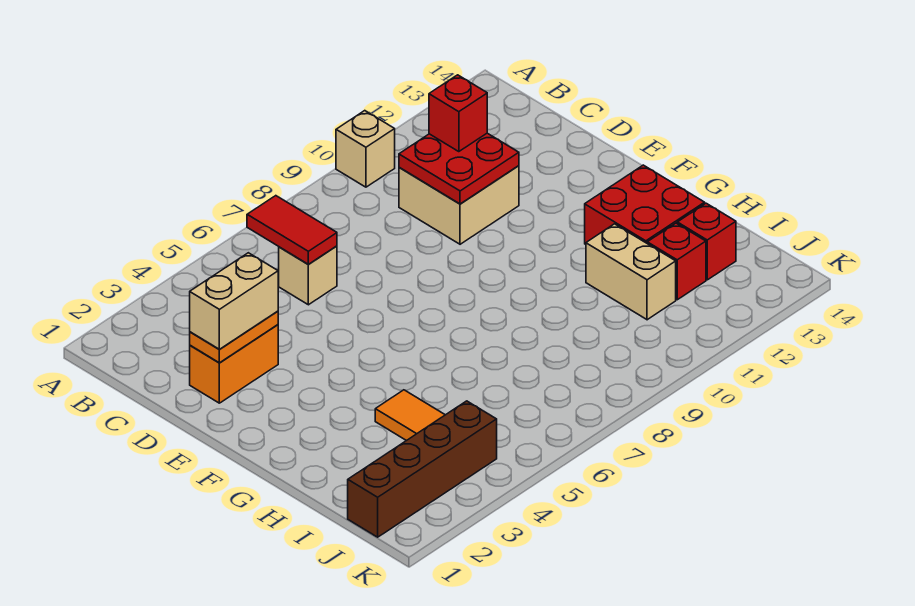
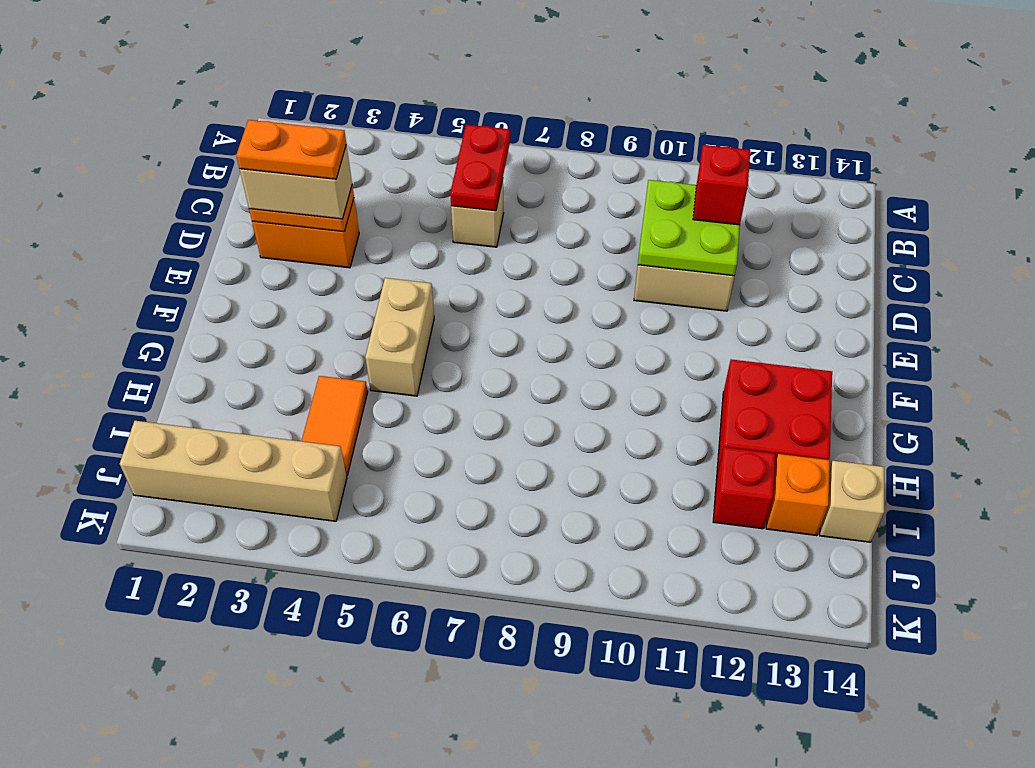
tan 1x1 brick [336,111,395,187] -> tan 1x1 brick moved to [820,461,884,542]
red 1x2 tile [247,196,337,264] -> red 1x2 plate [450,125,510,211]
red 2x2 plate [399,133,519,204] -> lime 2x2 plate [638,180,740,276]
none -> orange 1x2 plate [236,120,346,179]
tan 1x2 brick [586,224,676,320] -> tan 1x2 brick moved to [365,278,434,396]
red 1x1 brick [677,203,736,280] -> orange 1x1 brick [766,454,830,536]
brown 1x4 brick [348,401,497,537] -> tan 1x4 brick [120,421,347,521]

